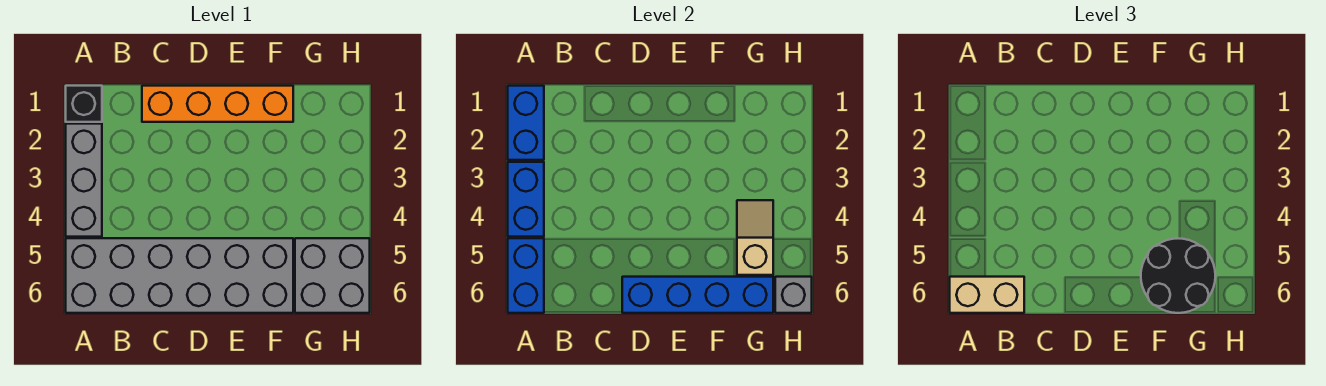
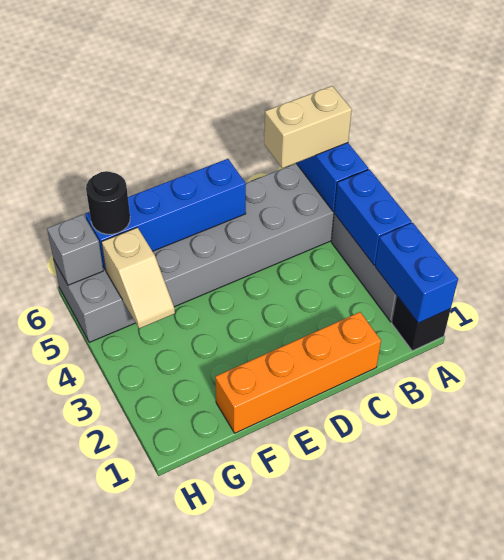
black 2x2 round brick [1141,238,1215,313] -> black 1x1 round brick [86,171,130,234]

